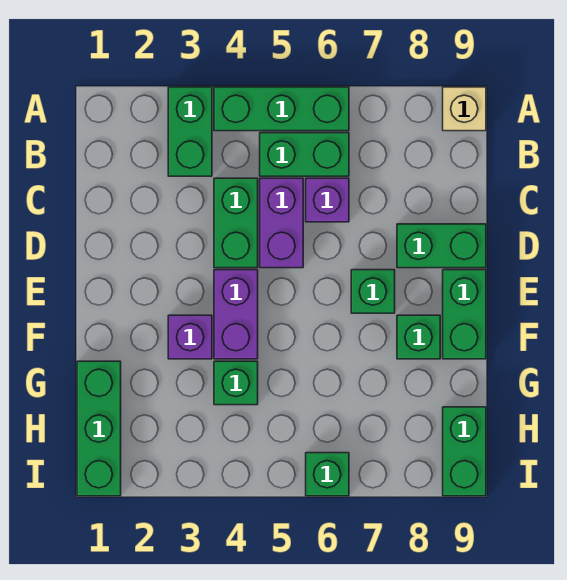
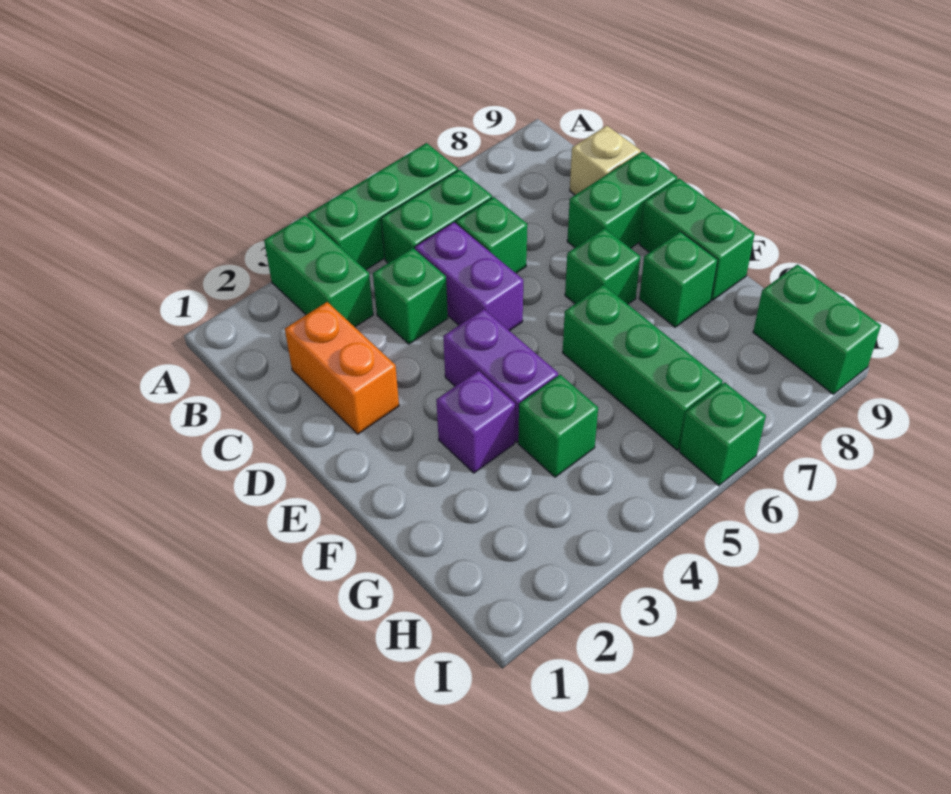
tan 1x1 brick [443,87,486,131] -> tan 1x1 brick moved to [570,126,641,195]
none -> orange 1x2 brick [285,302,399,434]
green 1x2 brick [214,178,258,268] -> green 1x1 brick [373,248,448,344]
purple 1x1 brick [306,178,349,222] -> green 1x1 brick [456,197,527,273]
green 1x3 brick [77,361,121,496] -> green 1x3 brick moved to [563,285,723,450]

